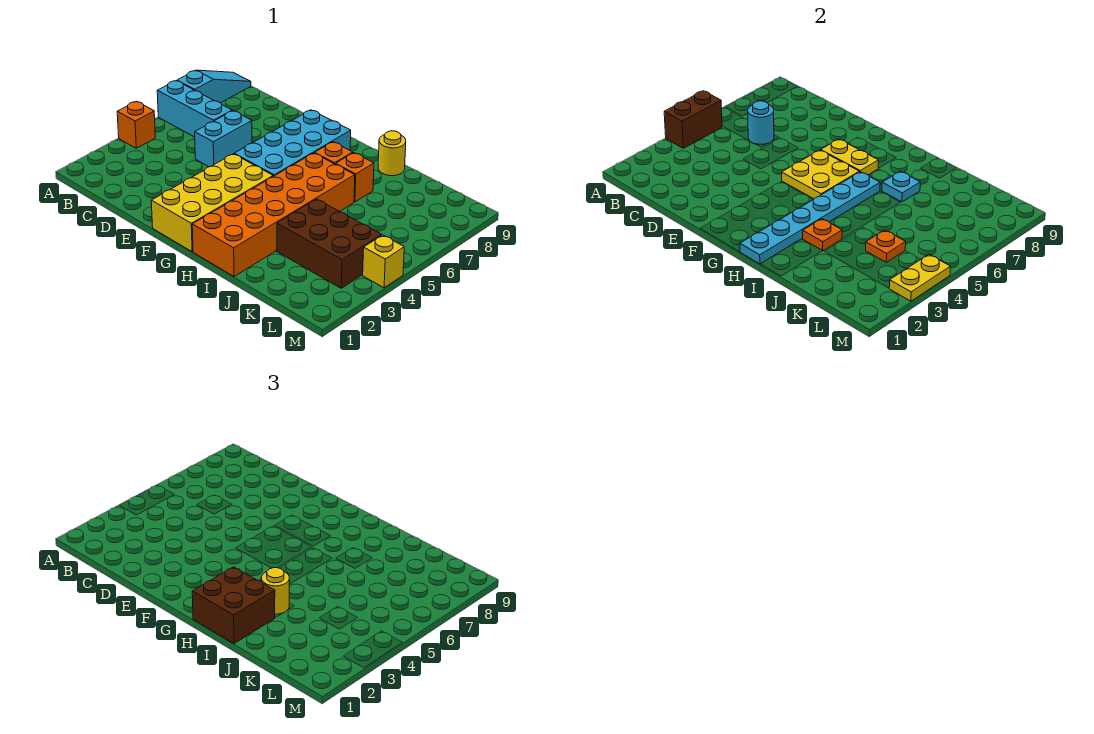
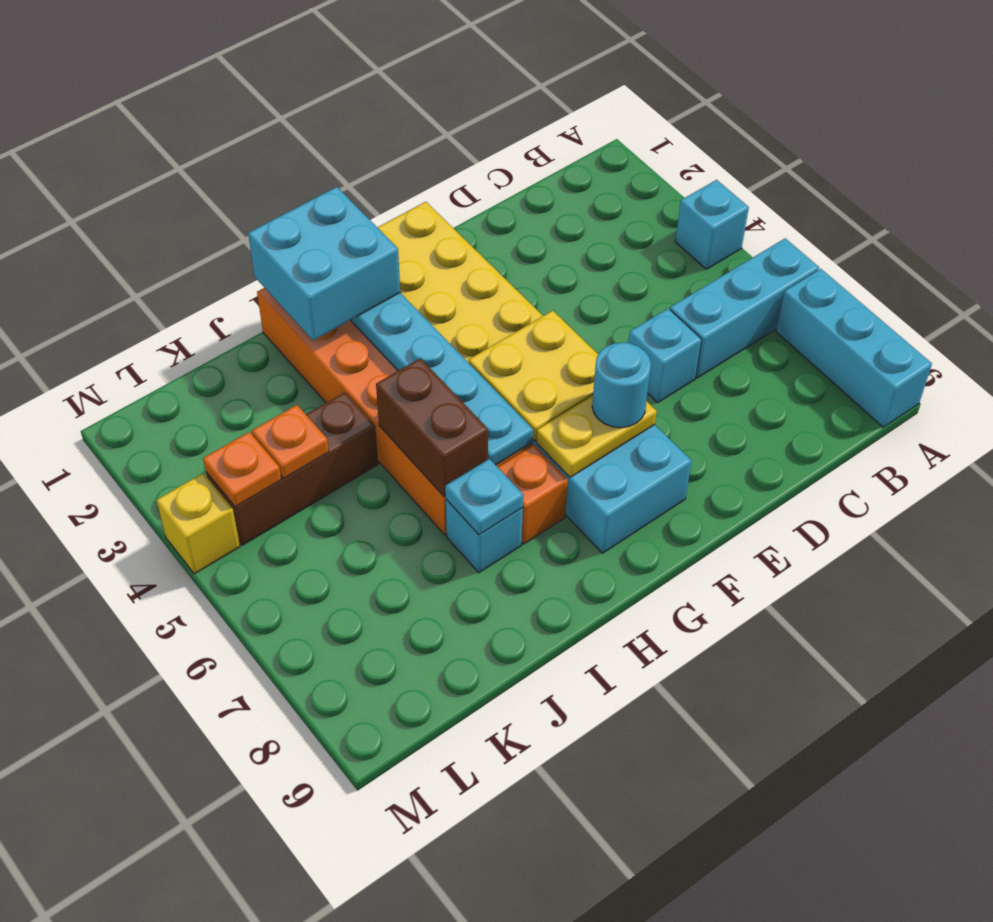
orange 1x1 brick [117,101,155,148] -> cyan 1x1 brick [675,180,749,269]
brown 1x2 brick [664,91,722,148] -> brown 1x2 brick moved to [376,358,488,496]
cyan 1x3 slope [177,70,251,103] -> cyan 1x3 brick [776,269,932,427]
cyan 1x1 round brick [748,101,774,144] -> cyan 1x1 round brick moved to [592,343,651,428]
cyan 1x2 brick [195,111,252,167] -> cyan 1x1 brick [628,308,702,403]
brown 2x2 brick [192,567,275,644] -> cyan 2x2 brick [248,187,400,341]
orange 1x1 plate [803,219,842,251] -> orange 1x1 plate moved to [203,432,281,507]
yellow 1x1 round brick [261,568,289,614] -> none
orange 1x1 brick [336,153,374,202] -> cyan 1x1 brick [446,499,523,573]
yellow 1x1 round brick [378,131,406,176] -> none
brown 2x3 brick [277,199,382,288] -> brown 1x3 brick [206,392,378,545]
yellow 1x2 plate [889,255,951,301] -> none

